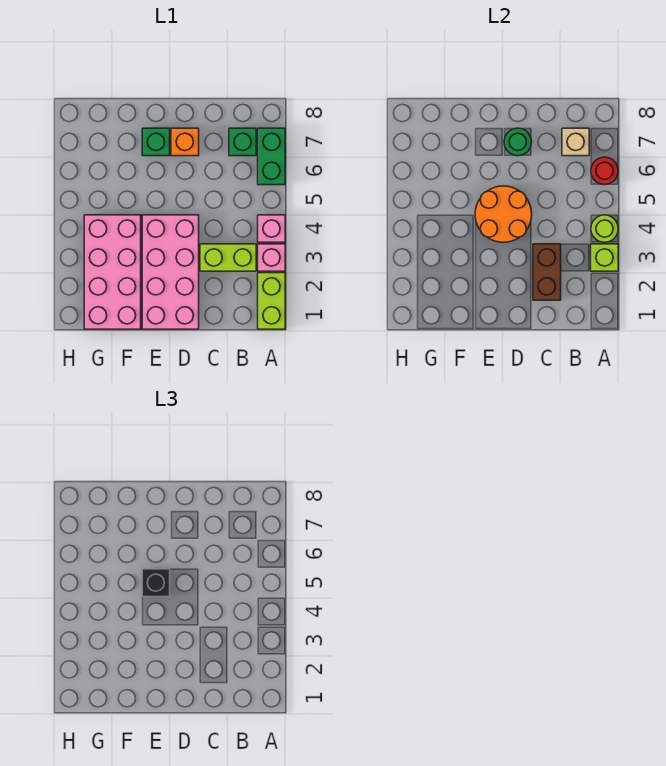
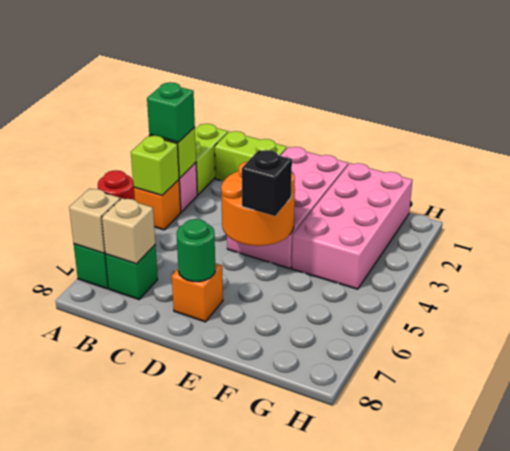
pink 1x1 brick [258,215,285,242] -> orange 1x1 brick [134,180,181,230]
lime 1x1 round brick [591,215,618,242] -> lime 1x1 brick [131,136,179,195]
none -> tan 1x1 brick [69,189,120,253]
lime 1x2 brick [200,244,256,271] -> lime 1x2 brick moved to [215,131,287,181]
brown 1x2 brick [533,244,561,300] -> none
green 1x1 brick [142,128,170,156] -> green 1x1 brick moved to [147,82,195,142]

